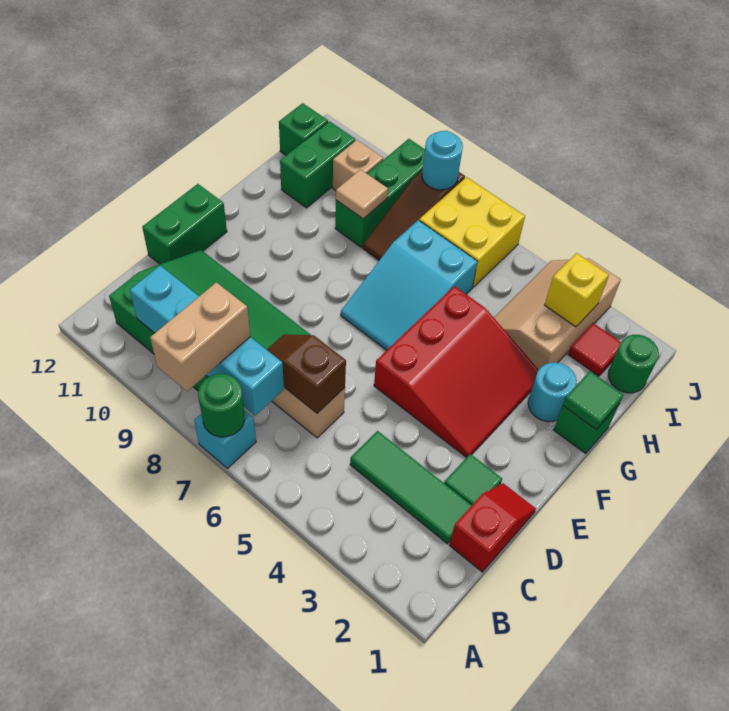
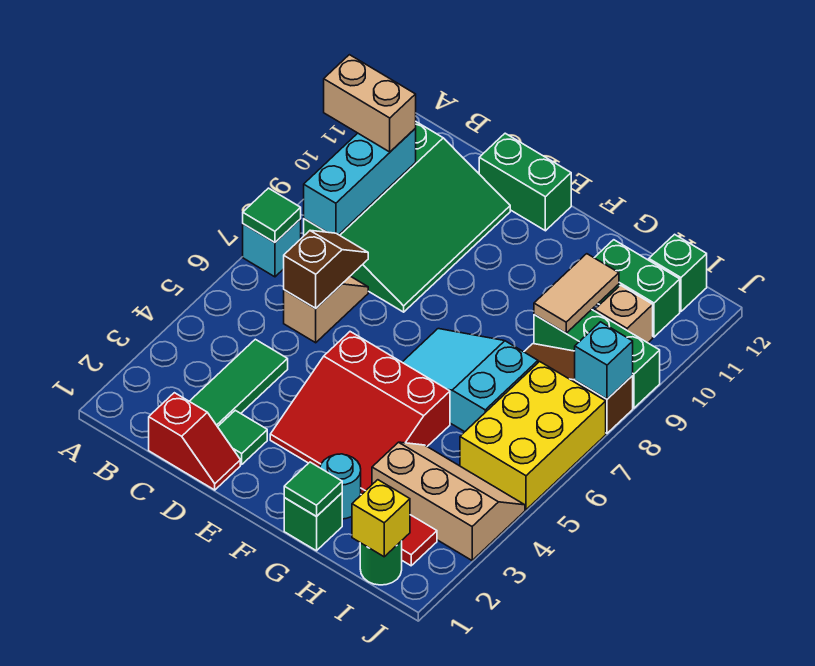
green 1x1 round brick [198,374,245,437] -> green 1x1 tile [243,188,301,243]
tan 1x2 brick [150,282,250,392] -> tan 1x2 brick moved to [324,55,416,152]
cyan 1x4 brick [130,266,284,416] -> cyan 1x3 brick [304,129,416,235]
tan 1x1 tile [336,170,388,219] -> tan 1x2 tile [534,254,619,333]
yellow 1x1 brick [545,253,609,327] -> yellow 1x1 brick moved to [352,480,410,557]
yellow 2x2 brick [419,177,525,287] -> yellow 2x3 brick [460,362,606,510]
cyan 1x1 round brick [422,131,463,190] -> cyan 1x1 brick [575,322,633,399]

